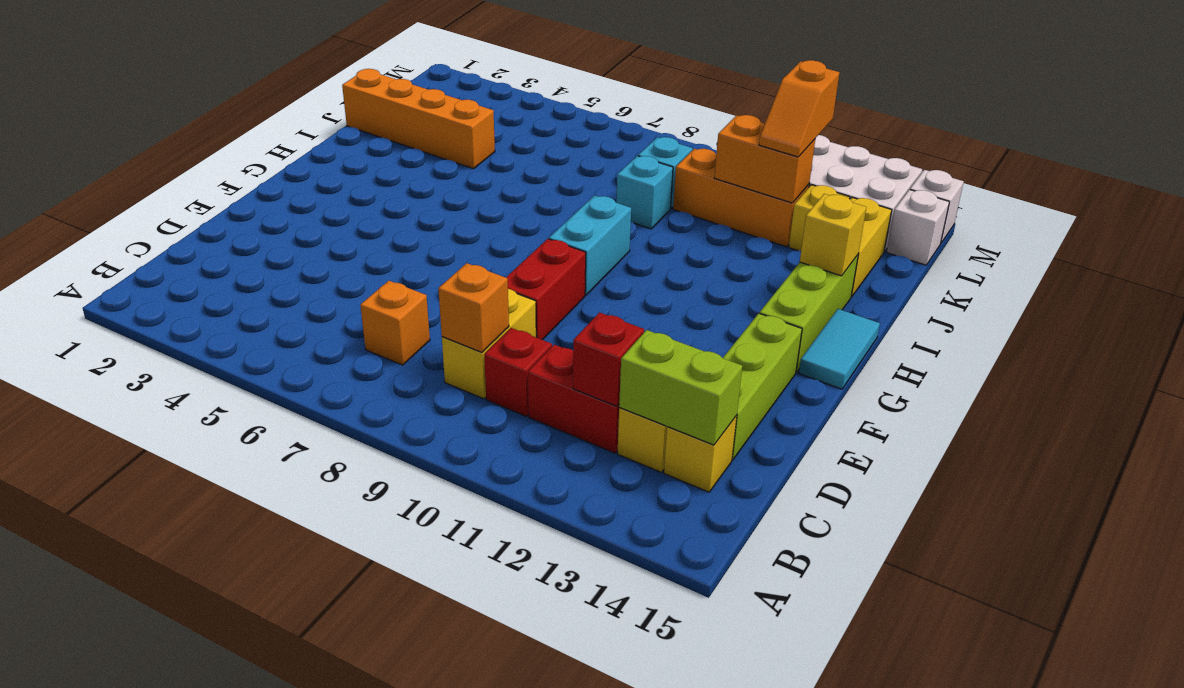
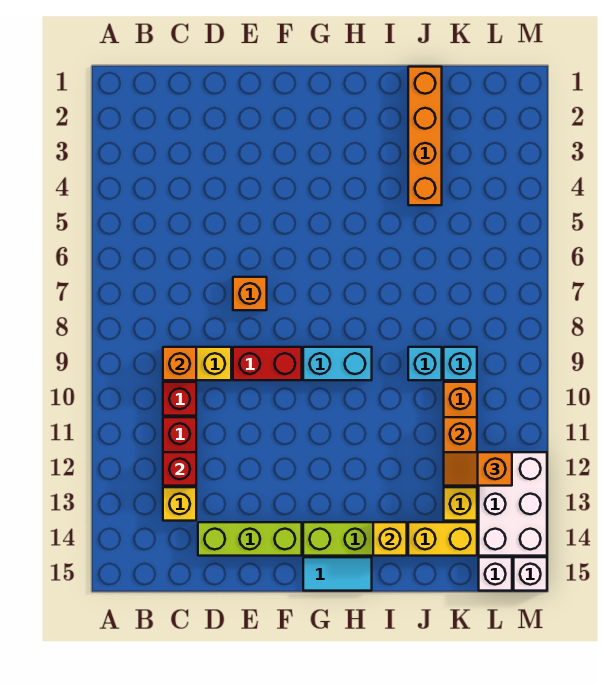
orange 1x1 brick [360,281,430,365] -> orange 1x1 brick moved to [233,277,267,310]
lime 1x2 brick [619,330,742,445] -> none
yellow 1x1 brick [664,416,737,492] -> none

